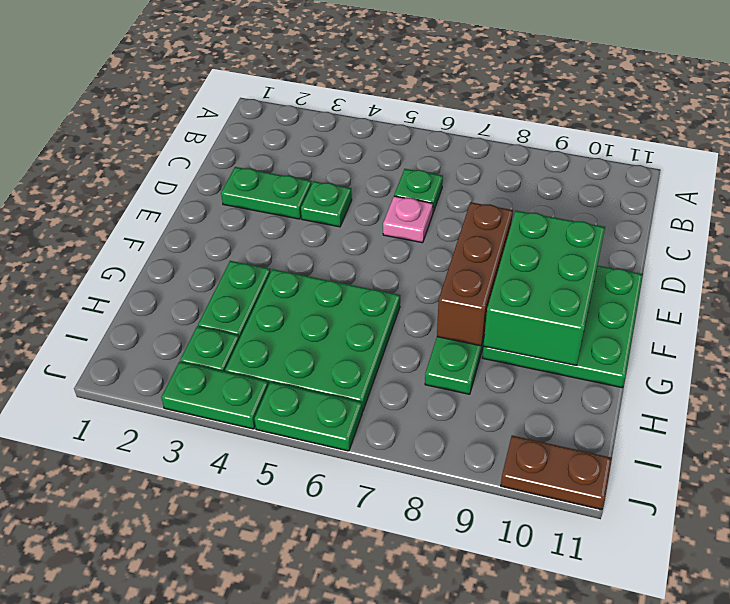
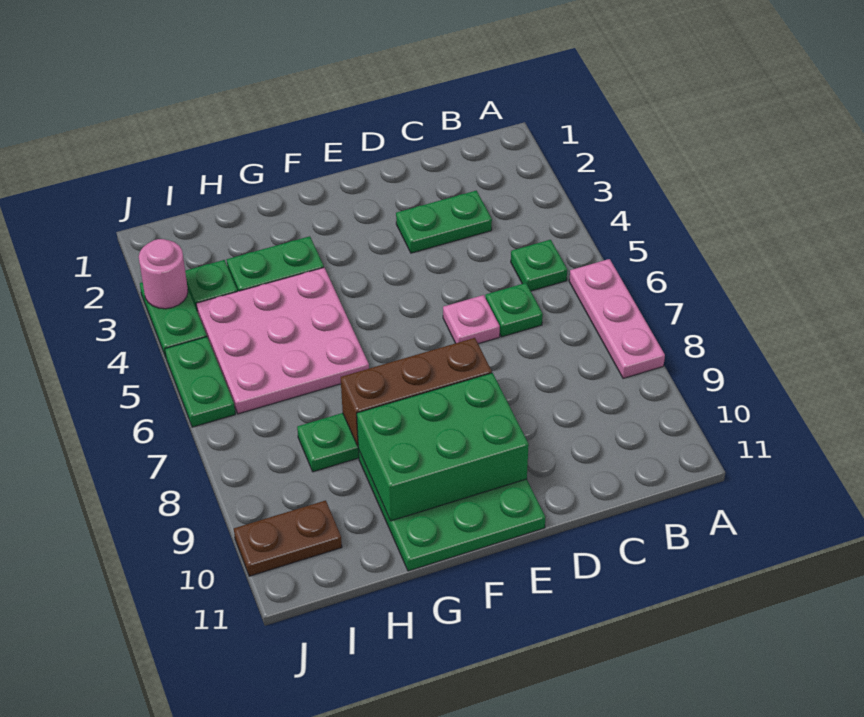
none -> pink 1x3 plate [569,259,665,378]
green 1x2 plate [221,167,312,219] -> green 1x2 plate turned to [396,191,492,253]
green 1x1 plate [301,181,352,227] -> green 1x1 plate moved to [511,240,567,291]
green 3x3 plate [225,269,400,412] -> pink 3x3 plate [196,268,369,414]
none -> pink 1x1 round brick [139,239,188,309]
brown 1x2 plate [501,436,612,510] -> brown 1x2 plate turned to [234,500,342,576]

